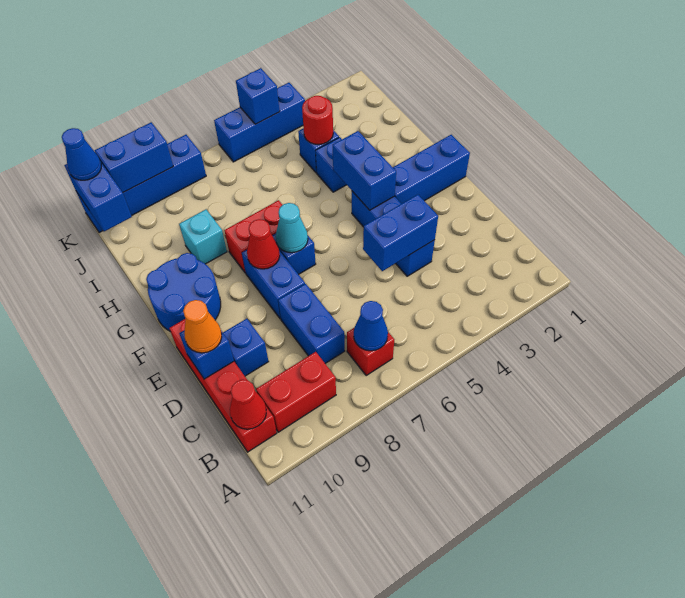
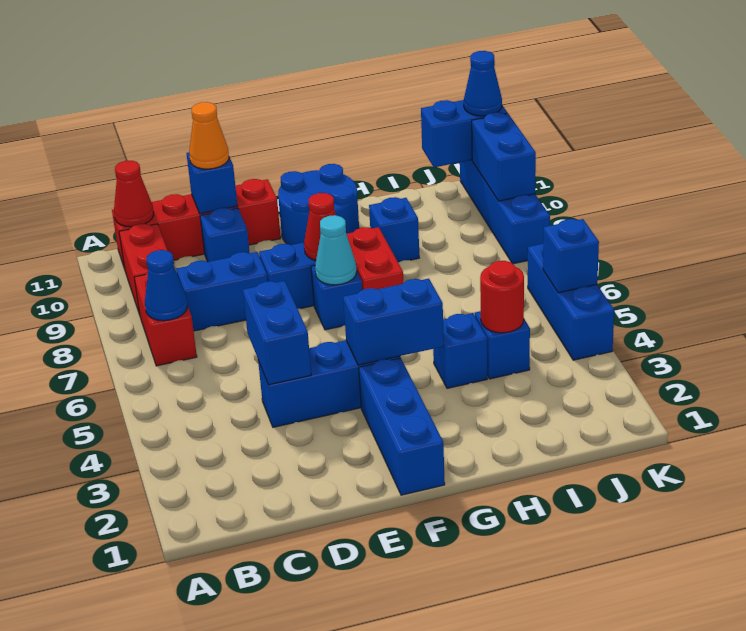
red 1x1 brick [347,328,394,376] -> red 1x2 brick [134,273,197,366]
cyan 1x1 brick [179,210,227,264] -> blue 1x1 brick [369,197,419,262]

